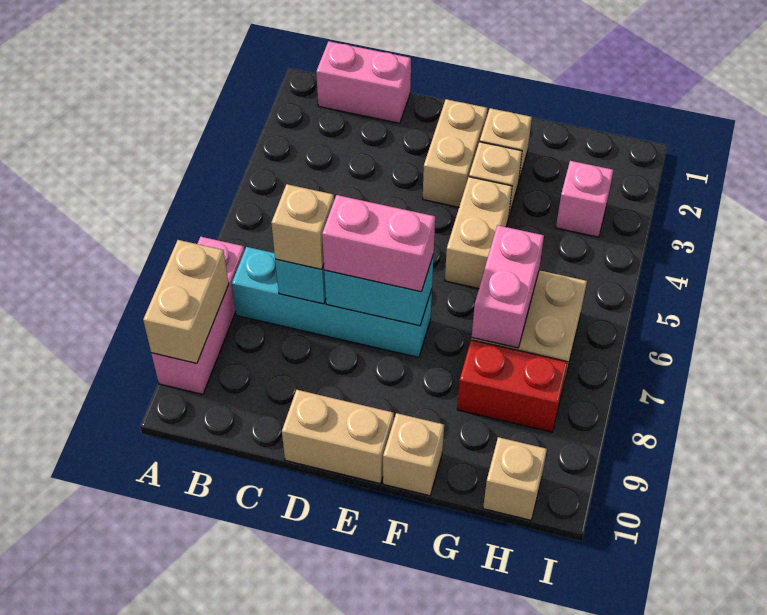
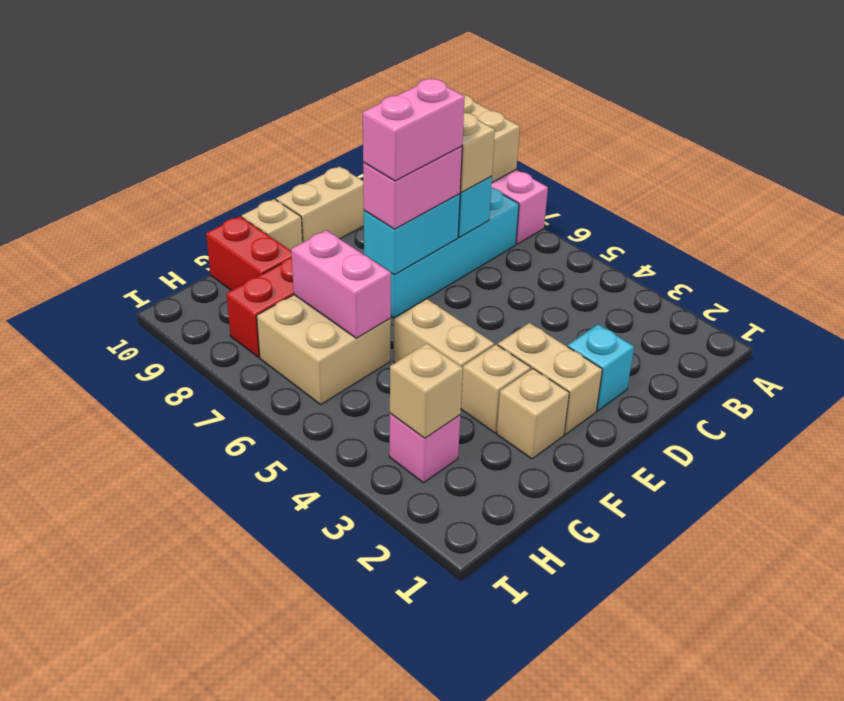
pink 1x2 brick [316,41,411,123] -> pink 1x2 brick moved to [363,79,465,181]
none -> cyan 1x1 brick [568,325,634,411]
none -> red 1x2 brick [206,216,292,290]
tan 1x1 brick [483,437,547,520] -> tan 1x1 brick moved to [390,343,463,438]

